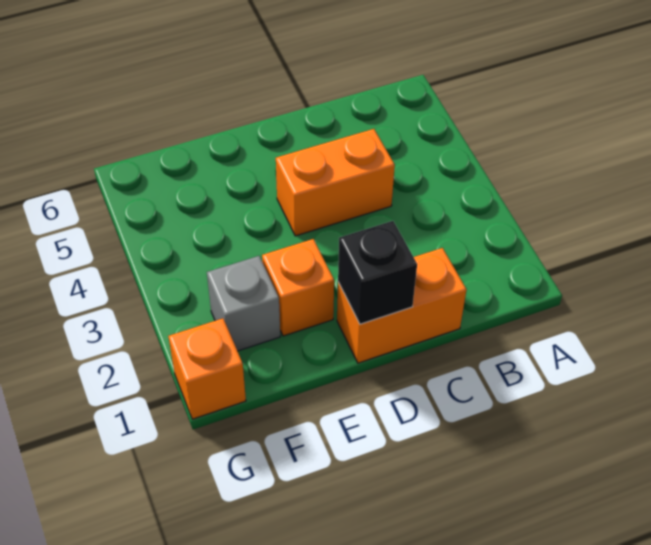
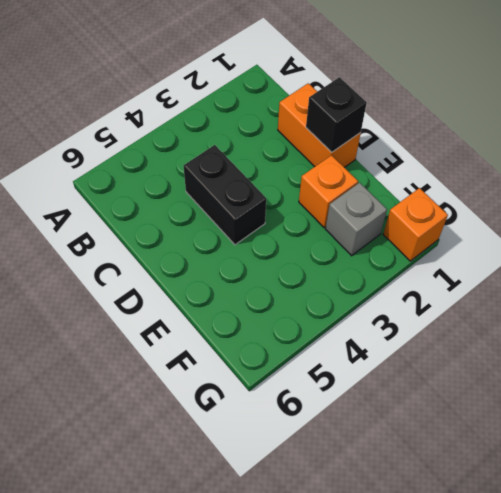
orange 1x2 brick [276,129,395,236] -> black 1x2 brick [184,145,266,245]

